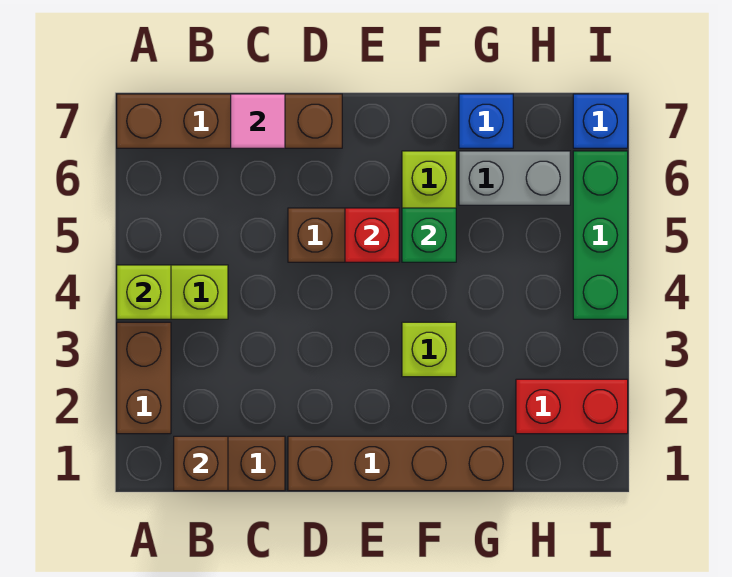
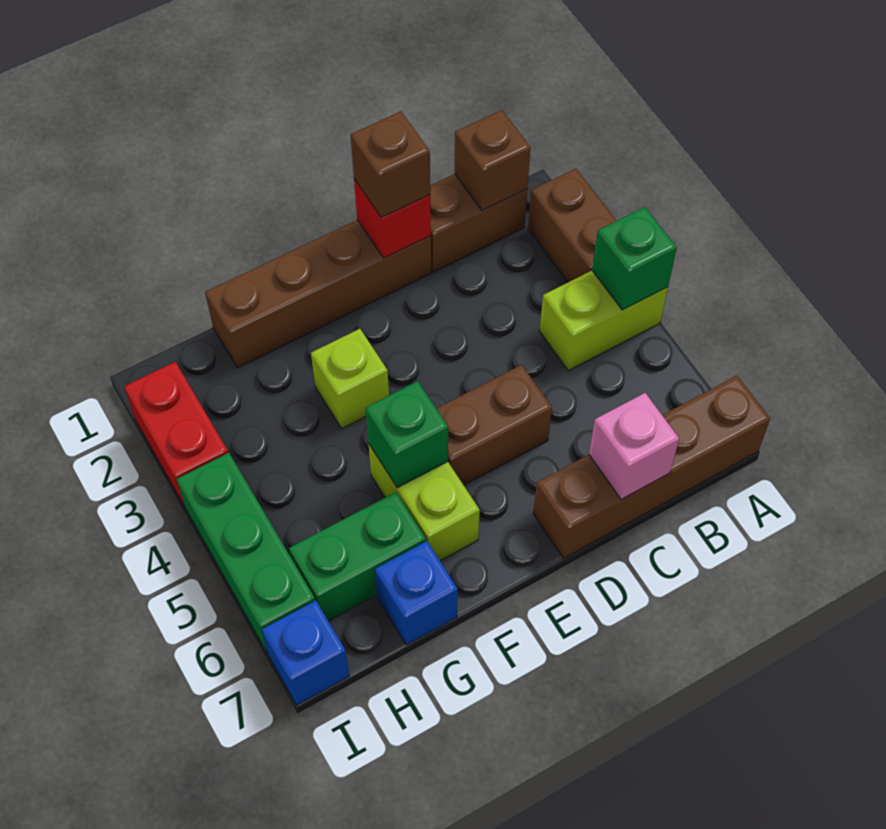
lime 1x1 brick [117,265,171,319] -> green 1x1 brick [592,207,677,310]
pink 1x1 tile [231,94,285,148] -> pink 1x1 brick [589,393,679,499]
none -> brown 1x1 brick [351,111,430,217]
red 1x1 brick [345,208,399,262] -> red 1x1 brick moved to [354,179,431,258]
grey 1x2 brick [459,151,570,205] -> green 1x2 brick [289,492,426,621]
red 1x2 brick [516,379,628,434] -> red 1x2 brick turned to [124,362,228,508]

